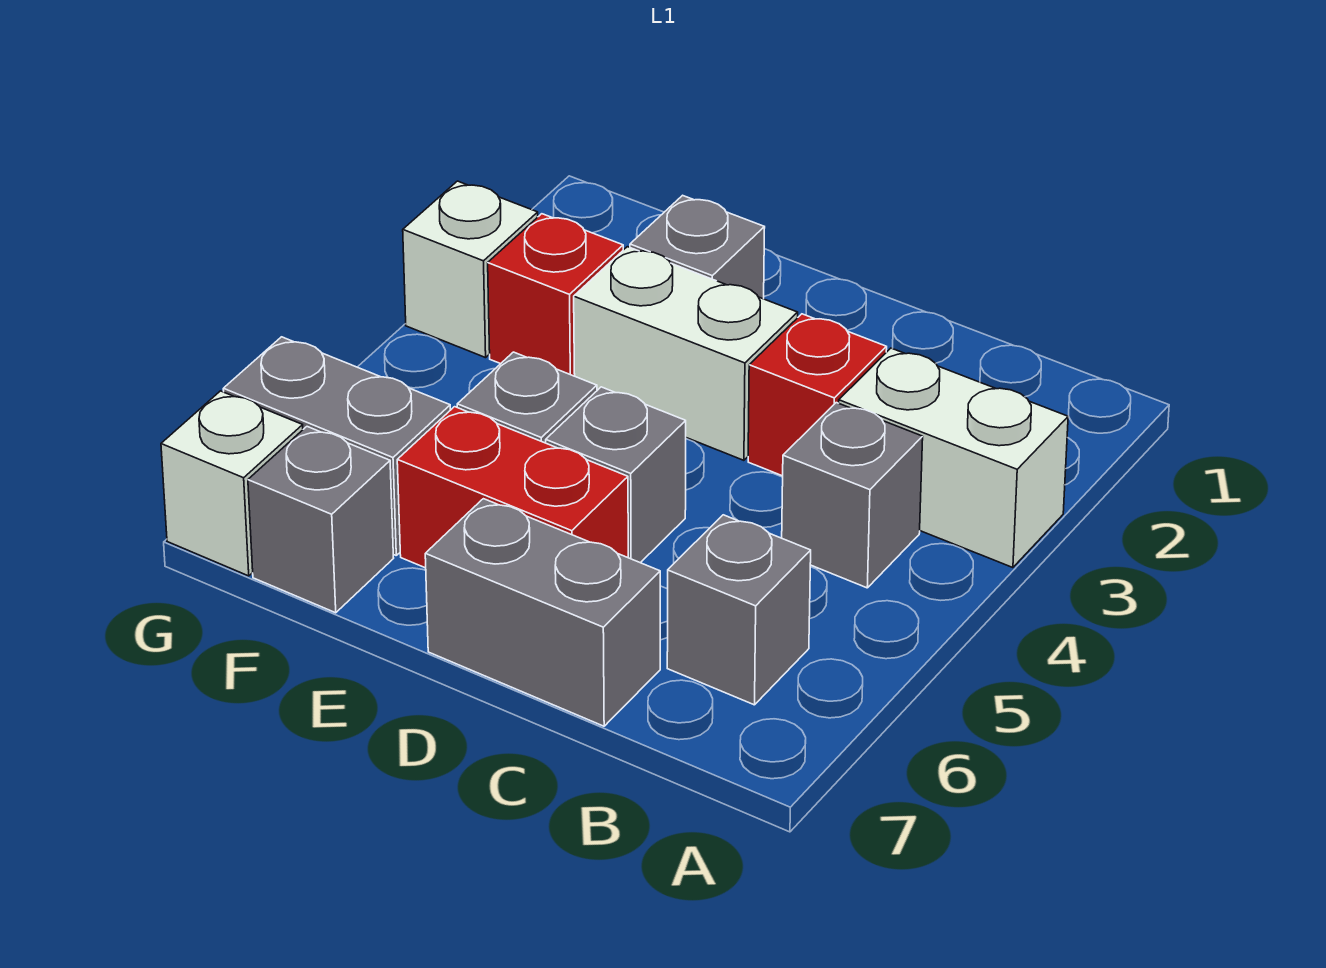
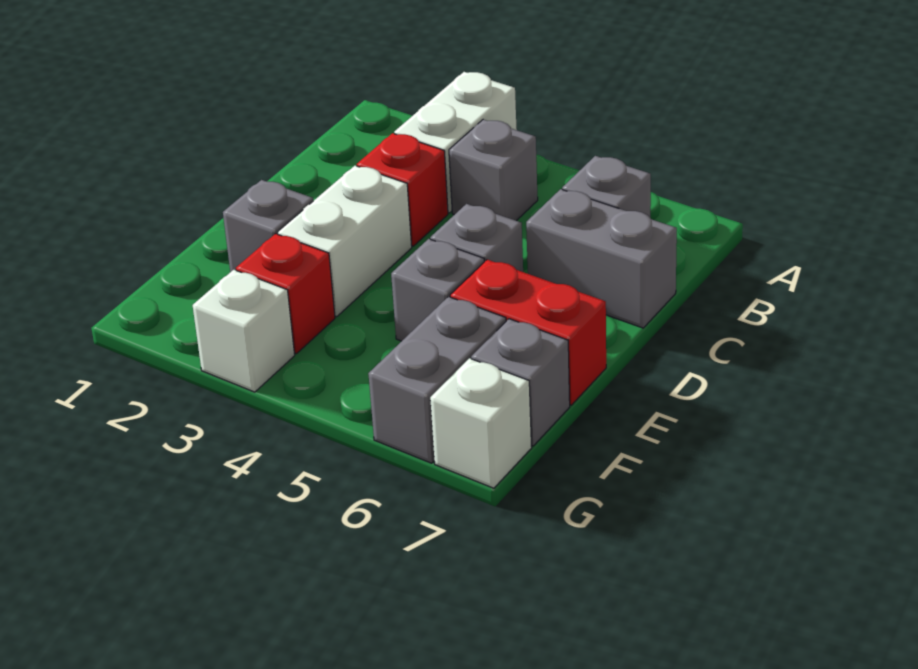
grey 1x2 brick [425,499,660,726] -> grey 1x2 brick turned to [526,189,677,328]
red 1x2 brick [397,407,628,568] -> red 1x2 brick turned to [450,260,606,405]

